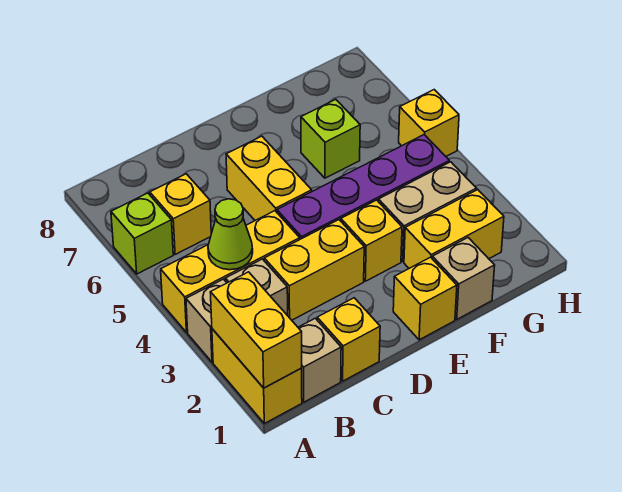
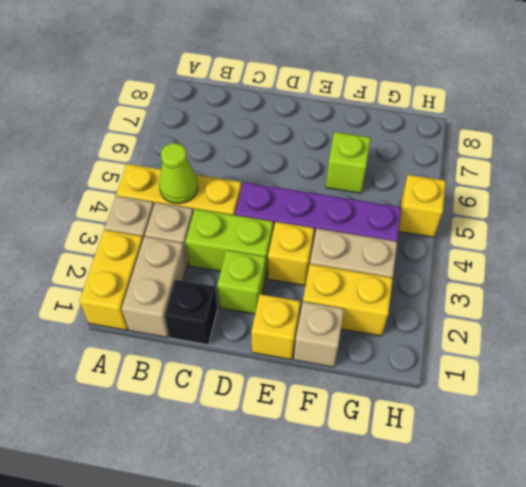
yellow 1x2 brick [210,272,302,388] -> none
lime 1x1 brick [111,193,173,274] -> lime 1x1 brick moved to [217,250,266,314]
tan 1x1 brick [298,318,341,402] -> tan 1x2 brick [122,236,187,337]
yellow 1x1 brick [150,174,211,254] -> none
yellow 1x1 brick [317,298,380,381] -> black 1x1 brick [165,280,217,345]
yellow 1x2 brick [264,220,364,320] -> lime 1x2 brick [186,209,273,276]
yellow 1x2 brick [226,136,312,220] -> none

